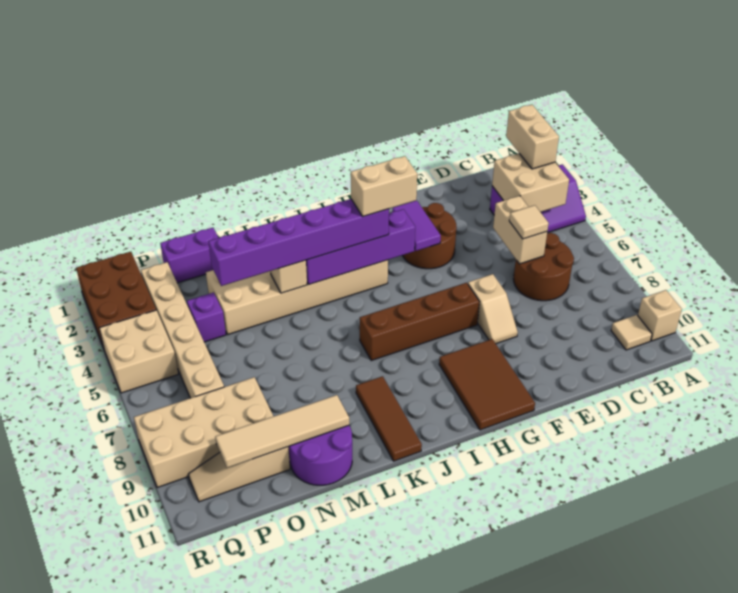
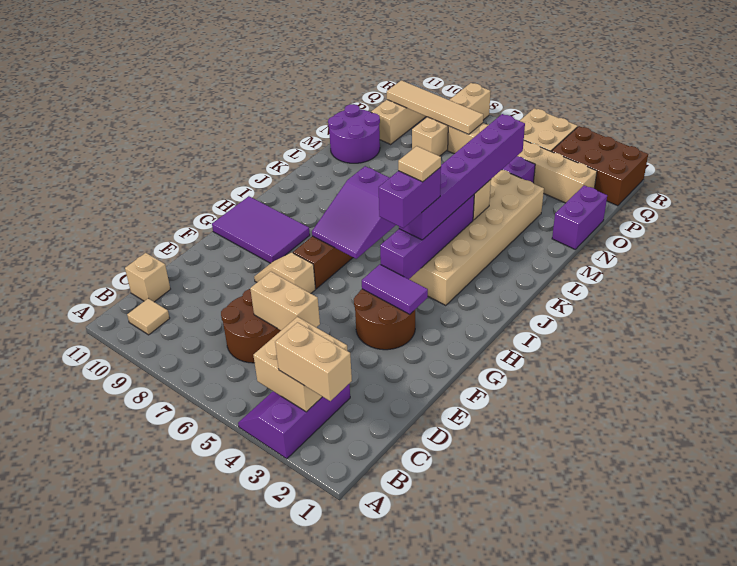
tan 1x1 brick [638,290,682,341] -> tan 1x1 brick moved to [125,253,170,302]
tan 1x1 tile [509,205,549,239] -> tan 1x1 tile moved to [398,146,441,182]
brown 2x3 tile [439,339,535,430] -> purple 2x3 tile [212,196,310,263]
tan 1x2 brick [351,156,417,217] -> purple 1x2 brick [379,167,441,228]
none -> purple 2x3 slope [312,166,396,259]
brown 1x3 tile [356,376,422,461] -> none
tan 1x4 tile [215,395,349,468] -> tan 1x4 tile turned to [387,80,483,134]
tan 2x4 brick [134,377,273,488] -> tan 1x4 brick [412,83,491,156]

